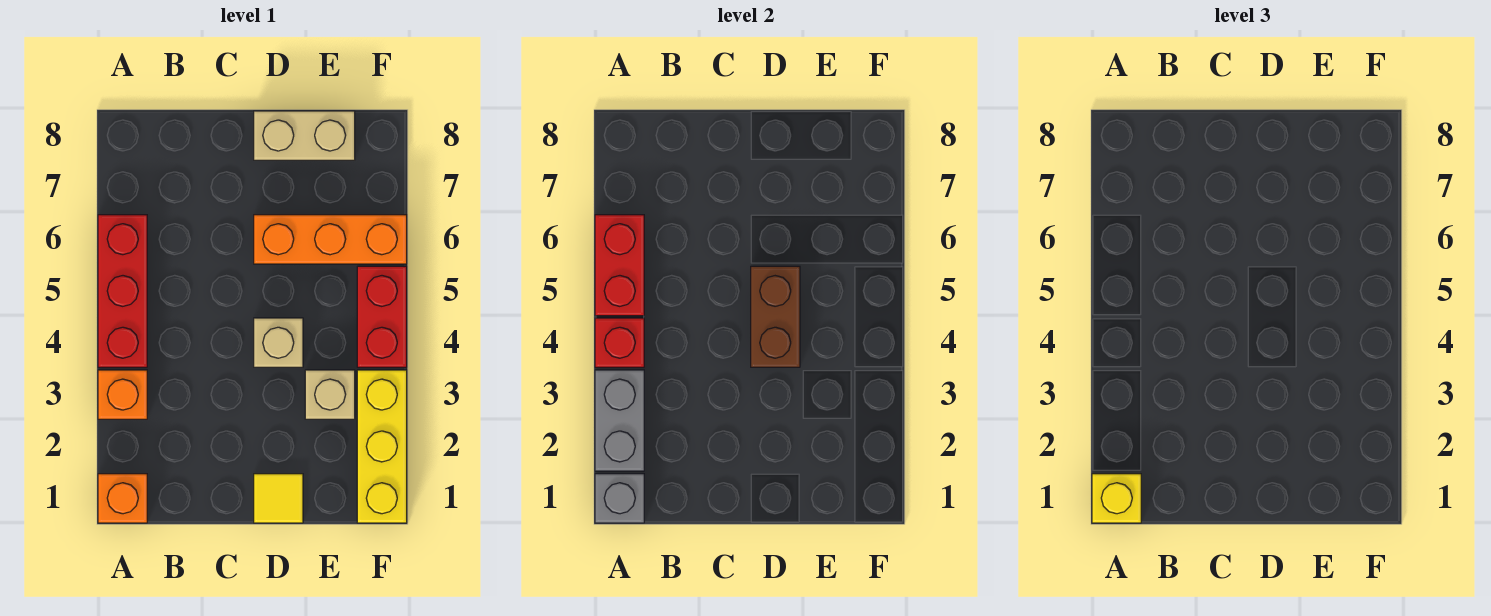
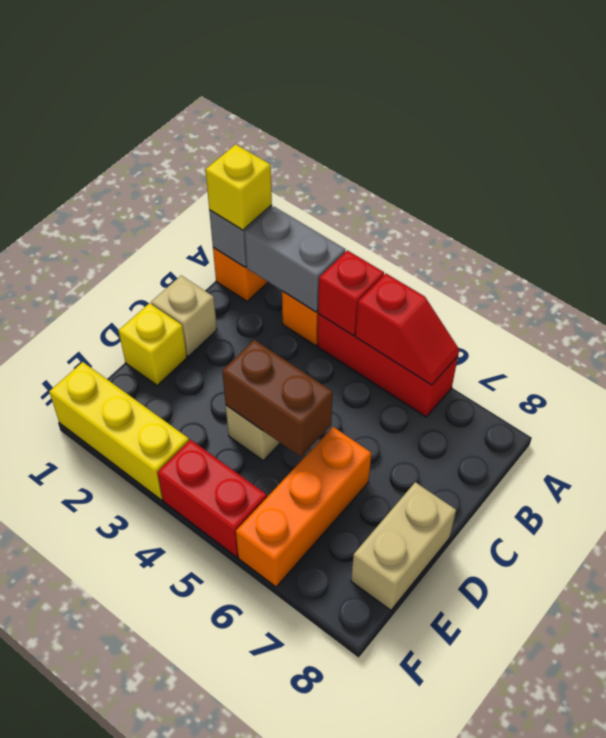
red 1x2 brick [595,215,644,316] -> red 1x2 slope [356,274,459,385]
yellow 1x1 tile [254,474,303,523] -> yellow 1x1 brick [119,303,187,385]
tan 1x1 brick [305,370,355,419] -> tan 1x1 brick moved to [151,276,217,356]

